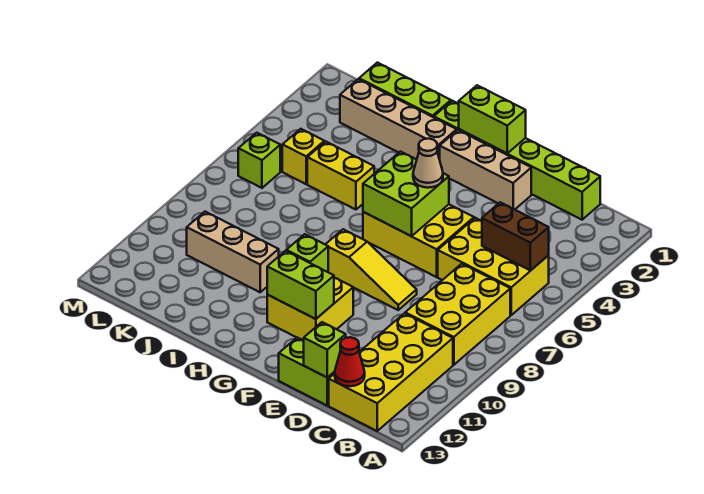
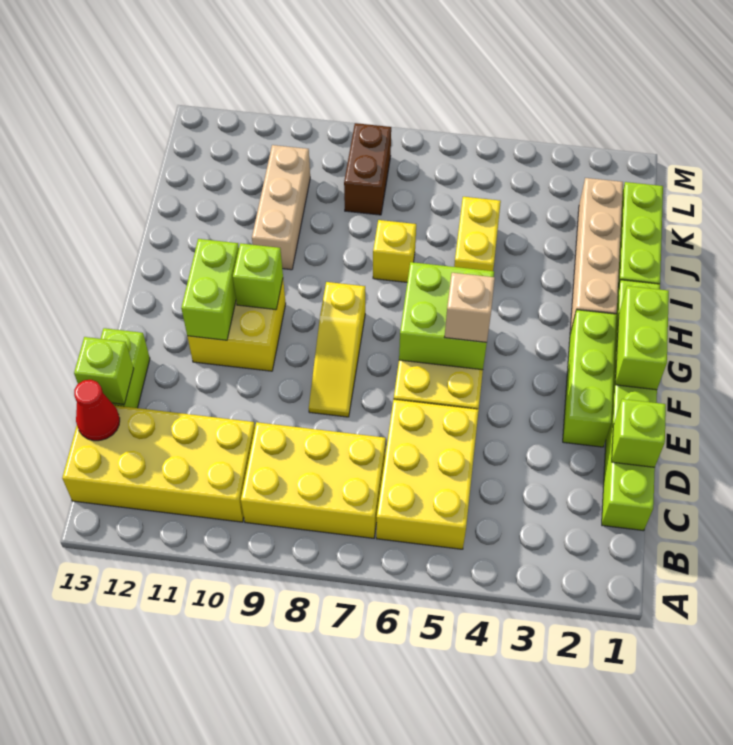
brown 1x2 brick [482,202,549,271] -> brown 1x2 brick moved to [344,123,391,215]
tan 1x3 brick [440,130,531,210] -> lime 1x3 brick [563,310,617,447]
tan 1x1 cone [413,139,443,188] -> tan 1x1 brick [444,273,495,343]
yellow 1x1 brick [282,129,324,184] -> yellow 1x1 brick moved to [373,220,416,282]
lime 1x1 brick [238,133,280,188] -> lime 1x1 brick moved to [612,399,666,467]

